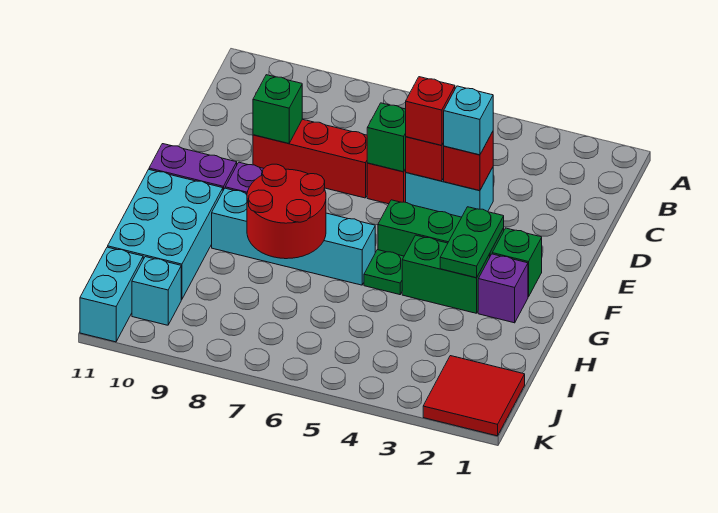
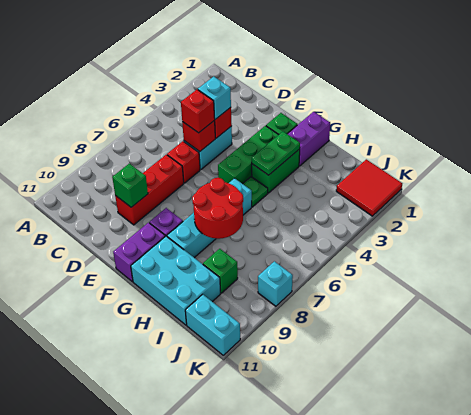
green 1x1 brick [367,103,406,172] -> green 1x1 brick moved to [203,249,238,293]
green 1x2 plate [440,207,504,278] -> green 1x2 plate turned to [252,132,300,175]
purple 1x1 brick [478,254,528,323] -> purple 1x2 brick [288,112,330,166]
cyan 1x1 brick [132,257,181,325] -> cyan 1x1 brick moved to [258,261,293,306]

